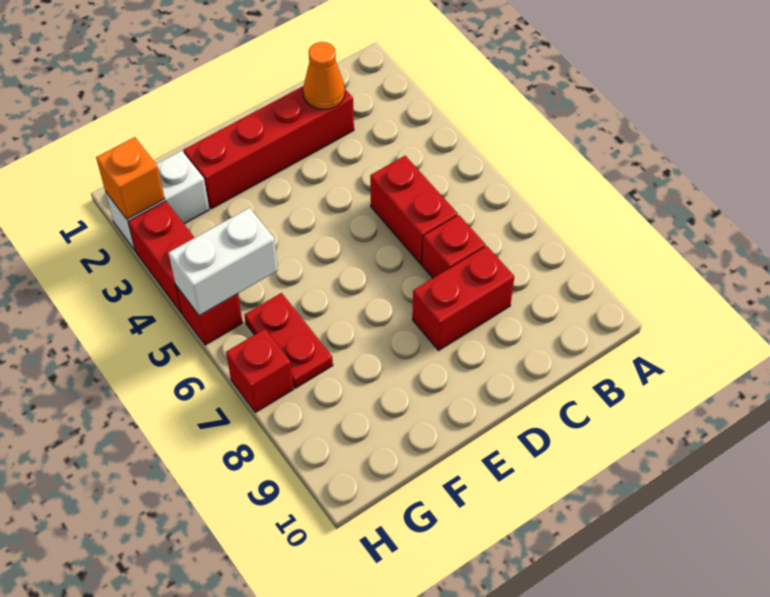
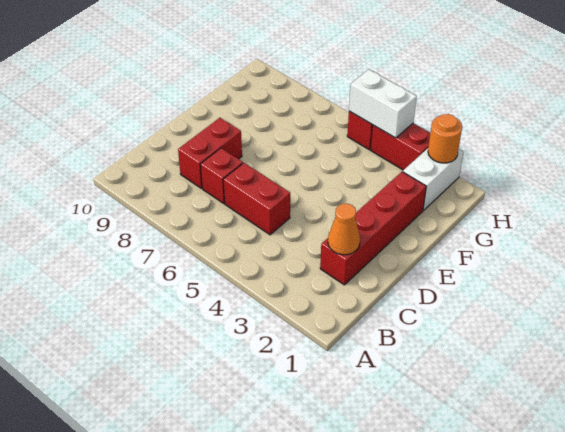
white 1x2 brick [169,208,278,316] -> white 1x2 brick turned to [349,70,417,138]
red 1x2 plate [244,293,333,388] -> none
orange 1x1 brick [96,137,165,219] -> orange 1x1 round brick [428,114,462,163]
red 1x1 brick [226,329,293,412] -> none

